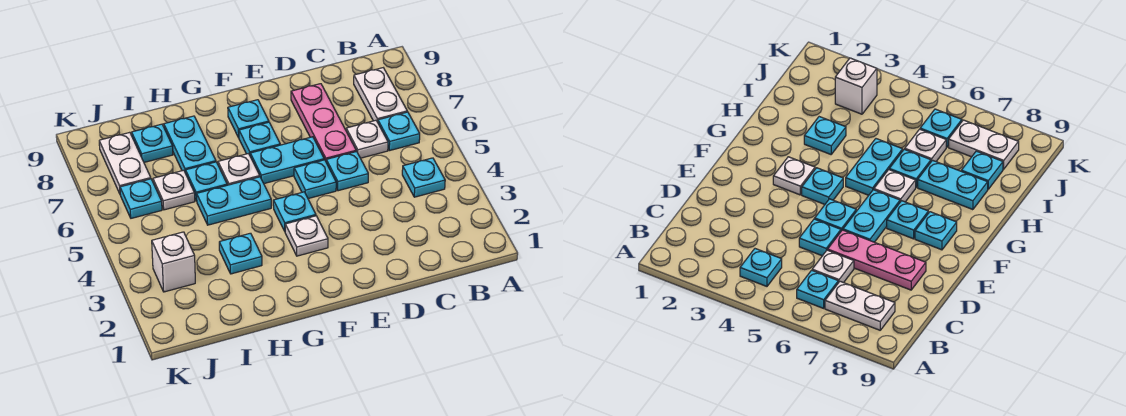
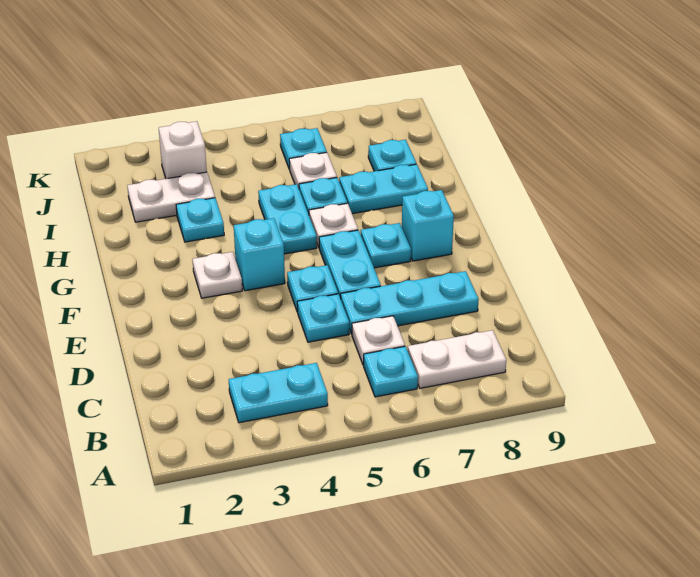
cyan 1x1 plate [402,158,445,197] -> cyan 1x2 plate [229,363,328,423]
pink 1x3 plate [291,84,356,161] -> cyan 1x3 plate [341,271,479,334]
cyan 1x1 plate [273,192,316,231] -> cyan 1x1 brick [234,218,285,291]
cyan 1x1 plate [228,100,269,138] -> cyan 1x1 brick [402,190,454,261]
white 1x2 plate [99,132,151,194] -> white 1x2 plate moved to [127,172,215,222]

